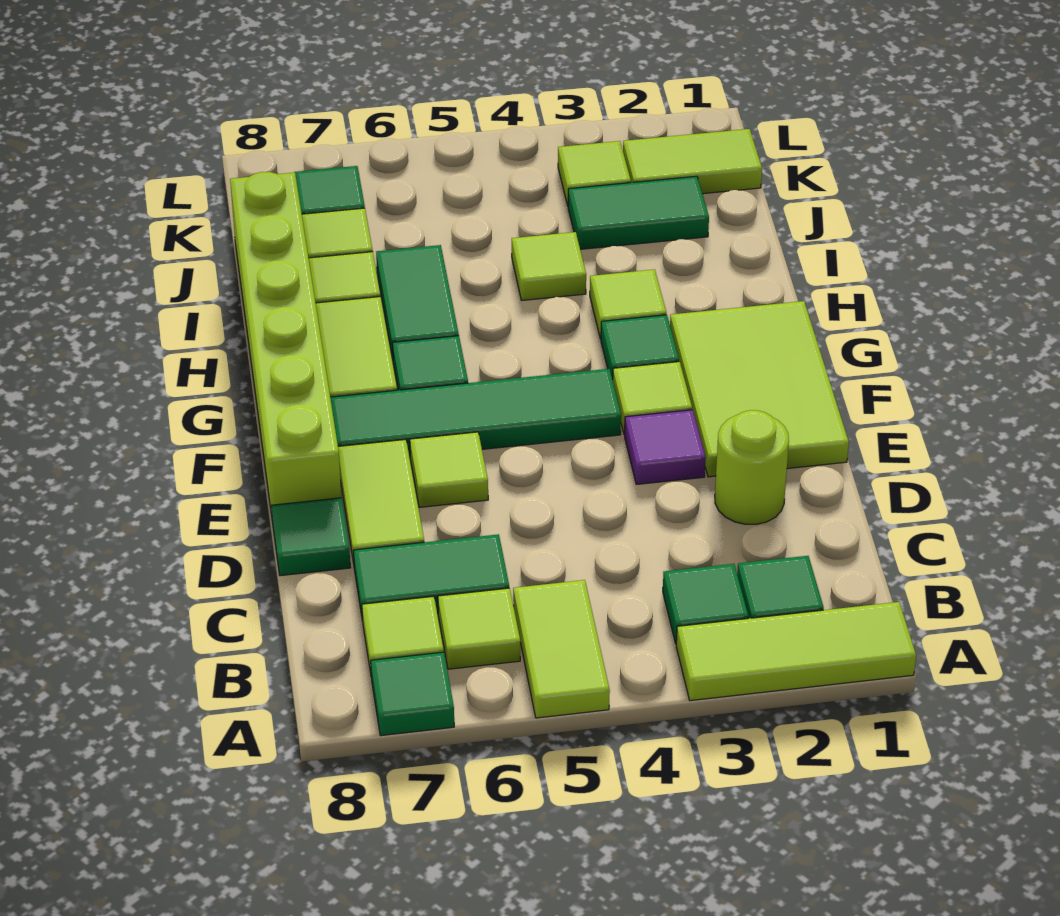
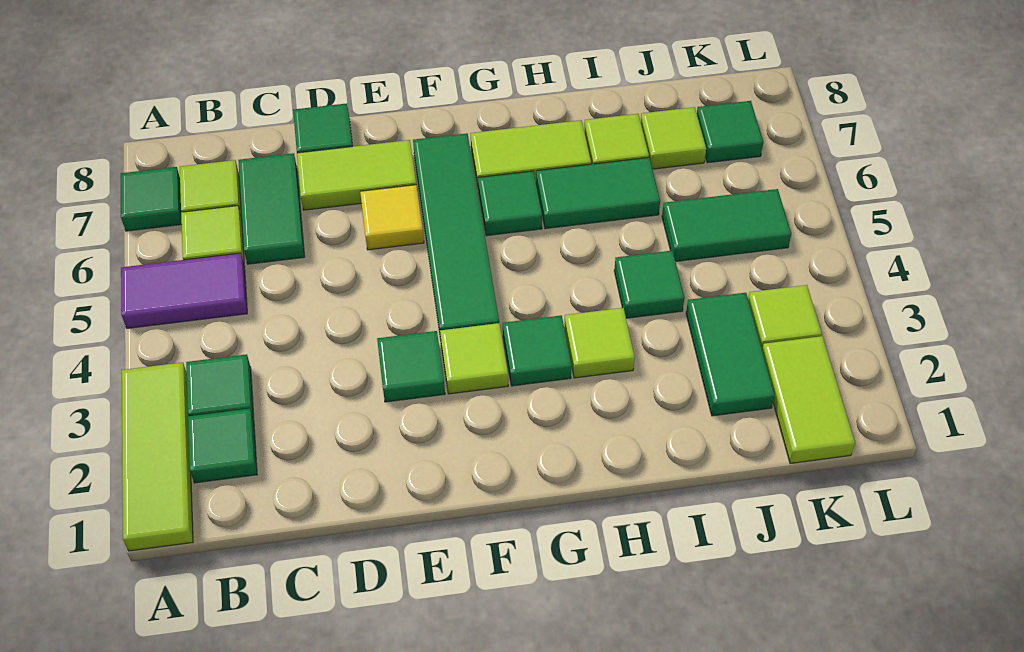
lime 1x2 tile [513,580,610,718] -> purple 1x2 tile [121,253,247,328]
lime 1x1 round brick [715,410,789,524] -> none
lime 2x3 tile [670,301,849,477] -> none
purple 1x1 tile [625,410,706,484] -> green 1x1 tile [377,331,445,402]
lime 1x1 tile [410,432,488,507] -> yellow 1x1 tile [360,185,424,250]
lime 1x6 brick [230,172,341,522] -> none
lime 1x1 tile [512,232,586,300] -> green 1x1 tile [614,251,684,318]
none -> green 1x2 tile [662,189,791,261]

